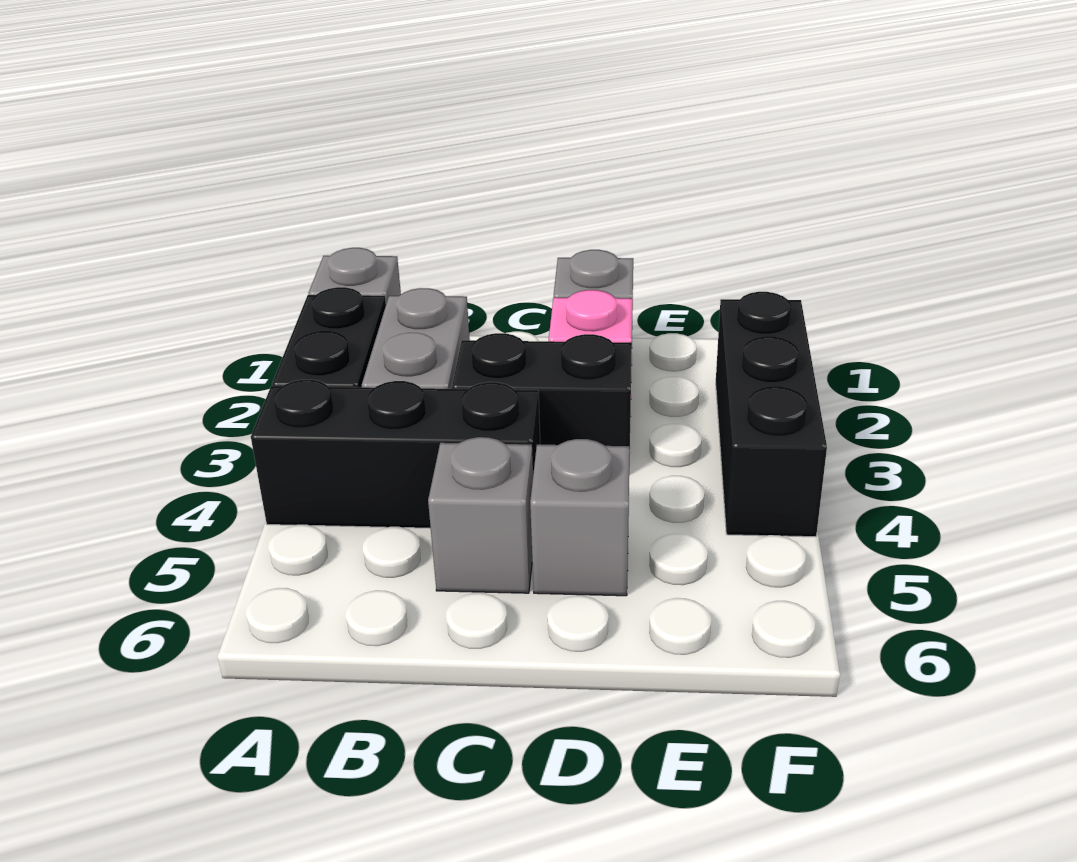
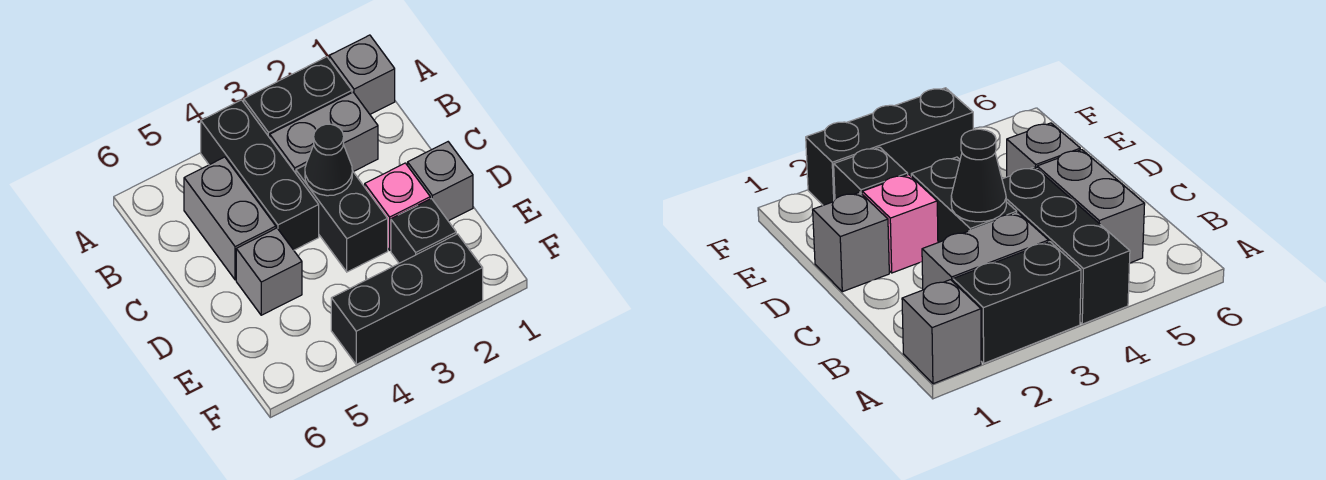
none -> black 1x1 cone [305,124,352,196]
grey 1x1 brick [428,437,533,593] -> grey 1x2 brick [184,157,276,280]
none -> black 1x1 brick [391,199,456,263]

